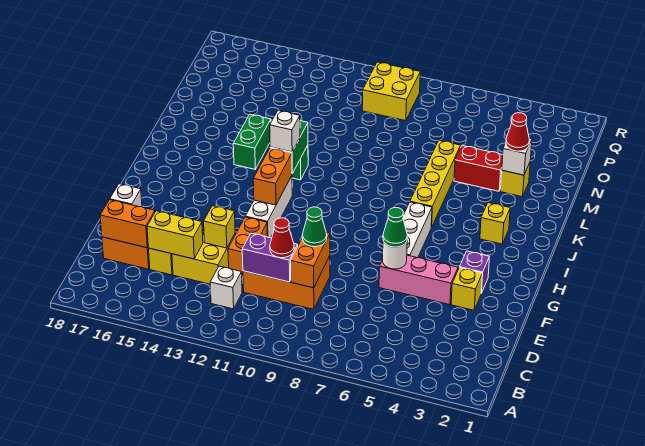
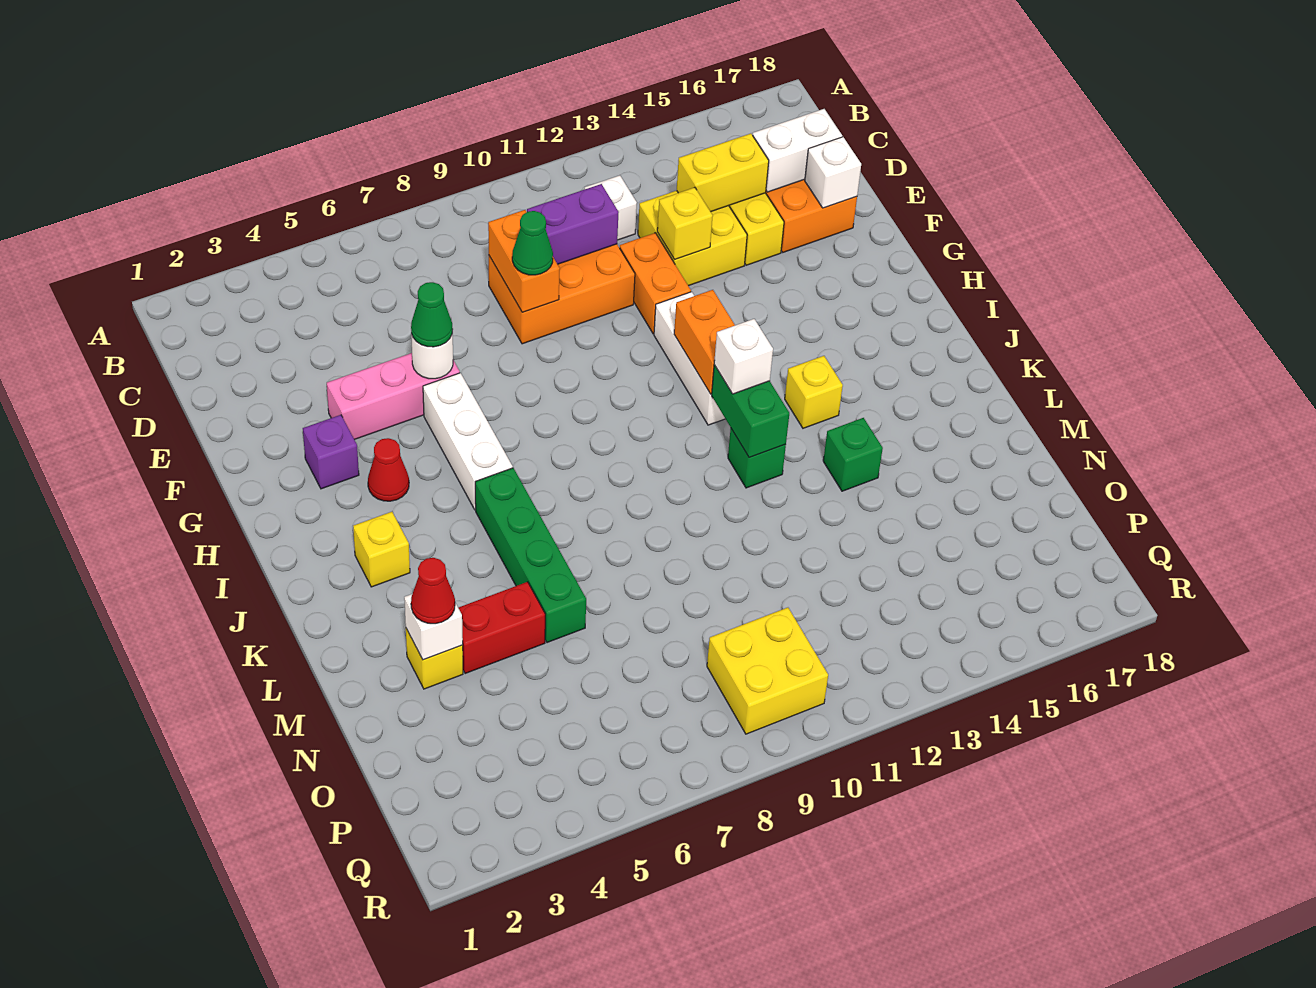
red 1x1 cone [270,218,294,258] -> red 1x1 cone moved to [368,438,409,501]
orange 1x2 brick [100,200,155,248] -> white 1x2 brick [753,109,842,192]
yellow 1x1 brick [451,268,482,310] -> yellow 1x1 brick moved to [785,356,843,428]
yellow 1x4 brick [410,140,461,227] -> green 1x4 brick [475,468,586,643]
green 1x2 brick [233,114,271,169] -> green 1x1 brick [823,418,883,491]

